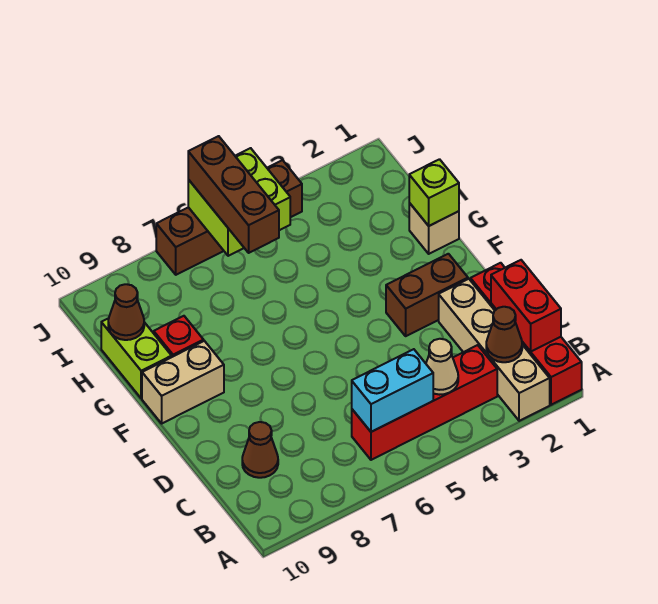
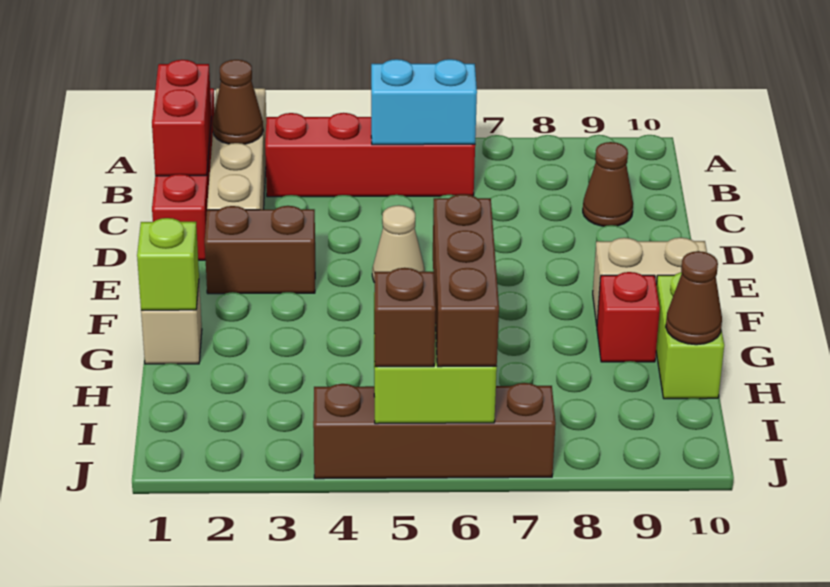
tan 1x1 cone [426,339,458,395] -> tan 1x1 cone moved to [372,205,425,283]
none -> brown 1x1 brick [374,268,436,367]

